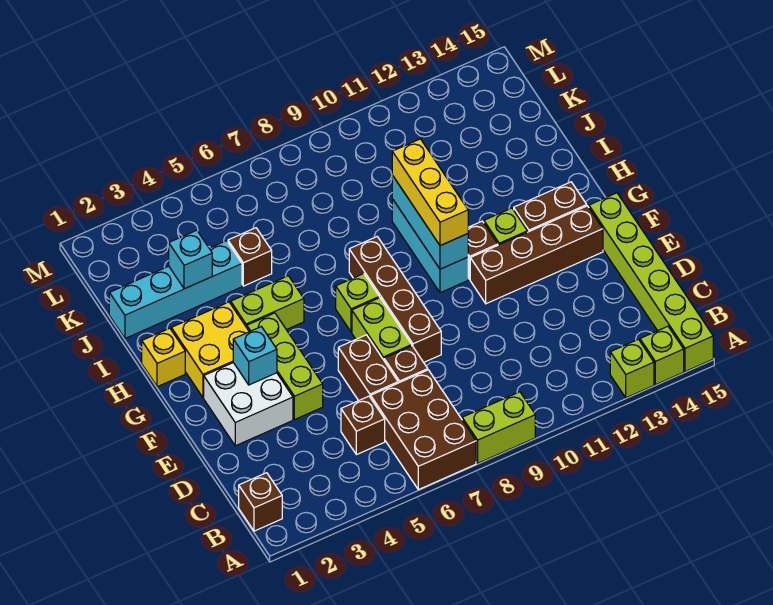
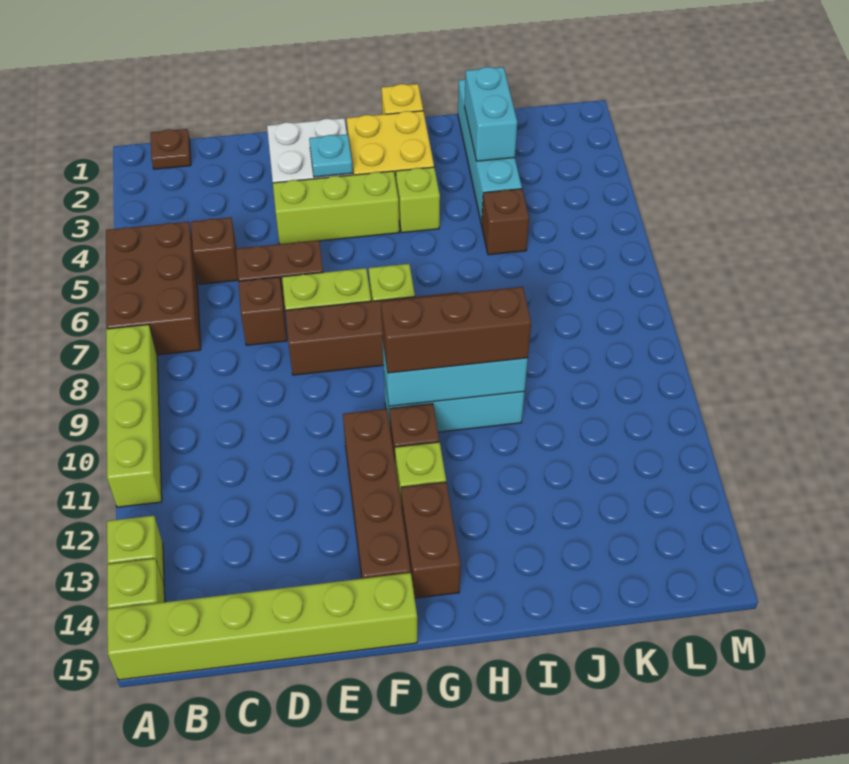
brown 2x3 brick [371,370,476,490] -> brown 2x3 brick turned to [106,222,201,355]
lime 1x2 brick [462,392,535,463] -> lime 1x4 brick [106,325,162,507]
brown 1x1 brick [239,473,282,531] -> brown 1x1 plate [151,129,191,169]
cyan 1x1 brick [233,327,277,385] -> cyan 1x1 plate [309,134,353,177]
yellow 1x3 brick [392,139,468,246] -> brown 1x3 brick [381,287,531,373]
lime 1x2 brick [231,276,304,330] -> lime 1x1 brick [396,167,440,233]
cyan 1x1 brick [169,230,212,289] -> cyan 1x2 brick [465,67,517,161]

